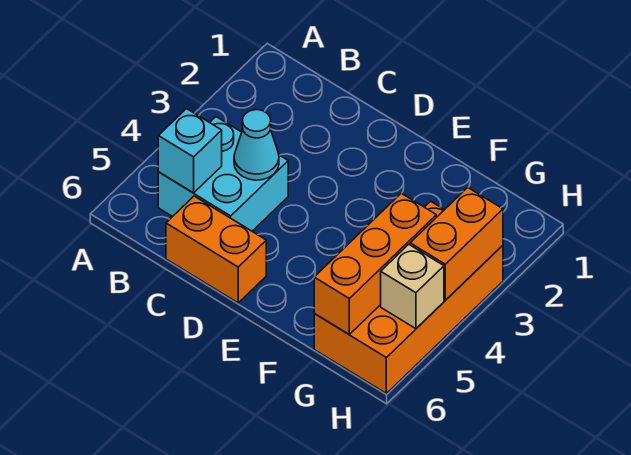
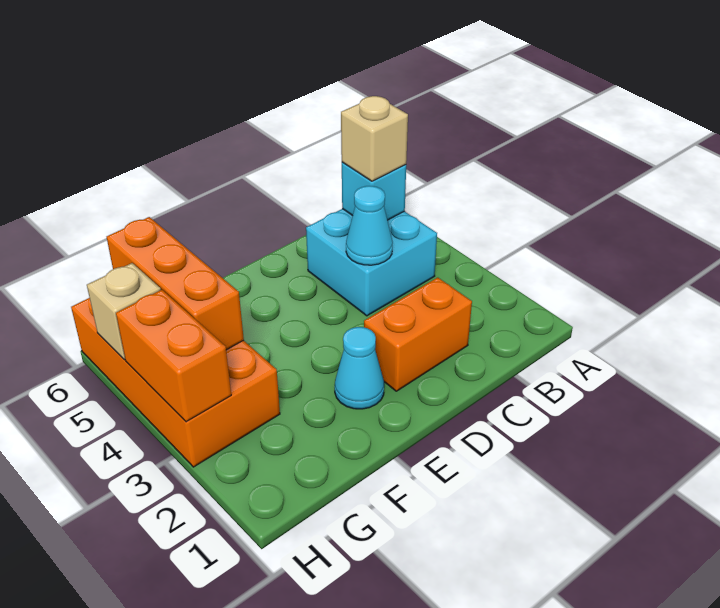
none -> tan 1x1 brick [341,96,408,181]
orange 1x2 brick [166,196,266,303] -> orange 1x2 brick moved to [364,278,472,391]
none -> cyan 1x1 cone [335,327,384,409]

